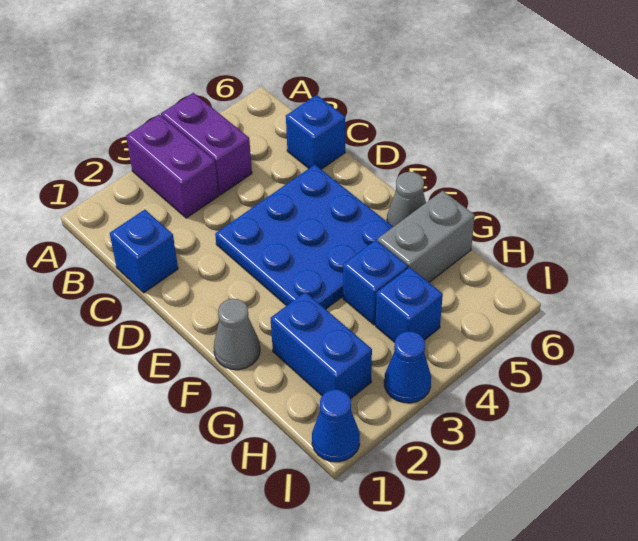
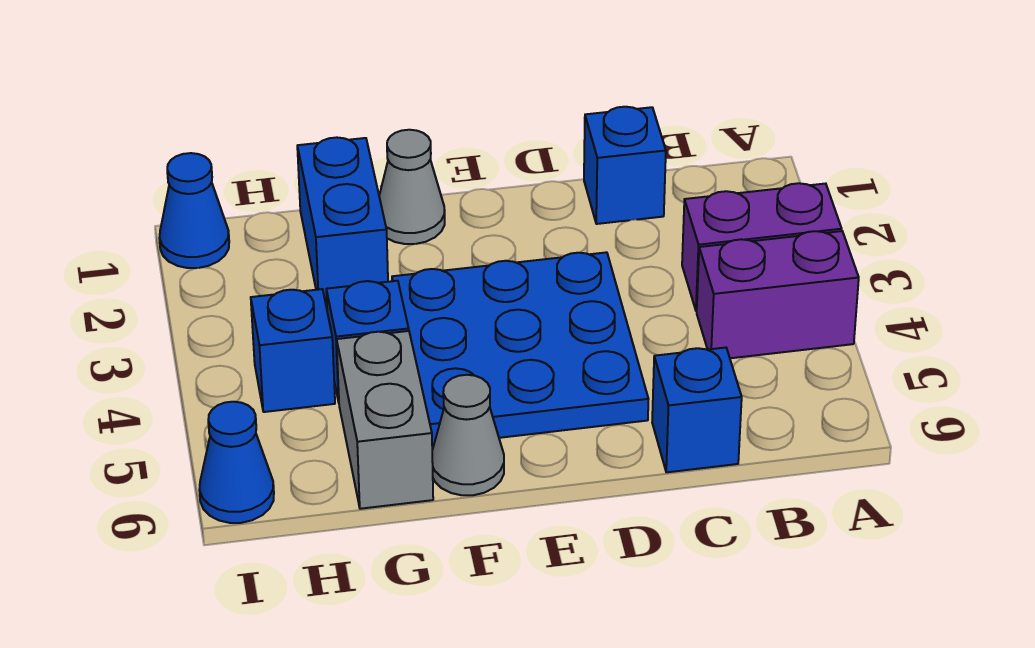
blue 1x2 brick [271,292,372,399] -> blue 1x2 brick turned to [297,137,388,303]
blue 1x1 cone [384,331,431,403] -> blue 1x1 cone moved to [199,402,274,523]

